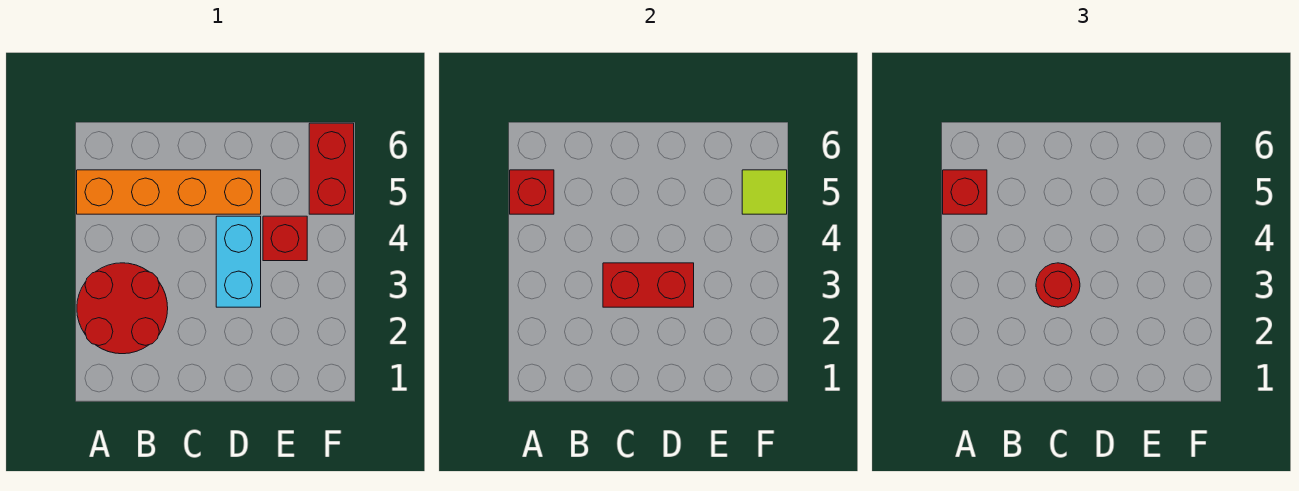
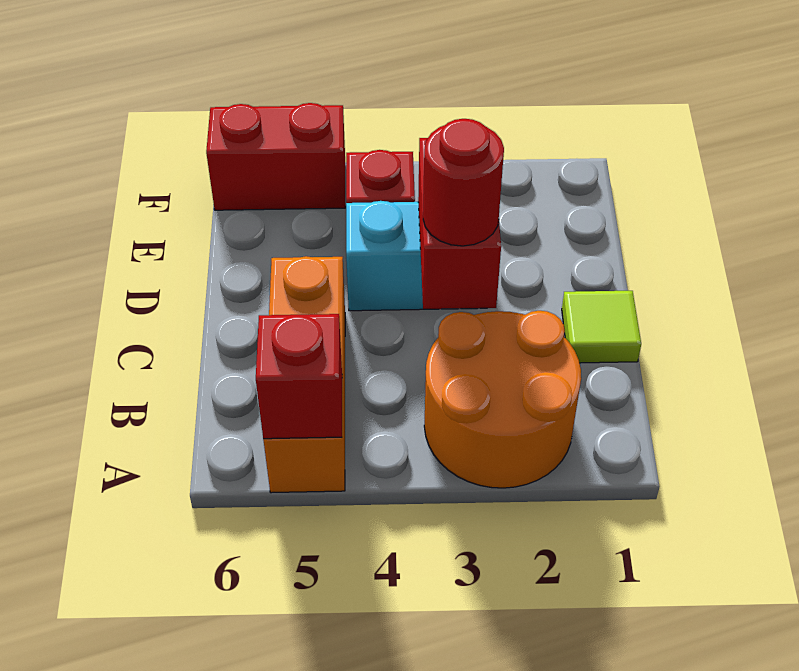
red 2x2 round brick [77,263,168,354] -> orange 2x2 round brick [424,311,581,488]
orange 1x4 brick [77,170,261,214] -> orange 1x3 brick [263,256,345,493]
red 1x1 brick [943,170,987,214] -> none
lime 1x1 tile [742,170,787,214] -> lime 1x1 tile moved to [562,291,641,363]

